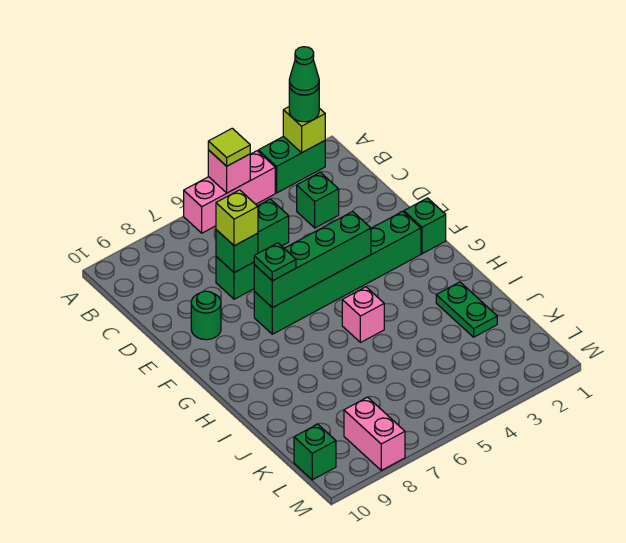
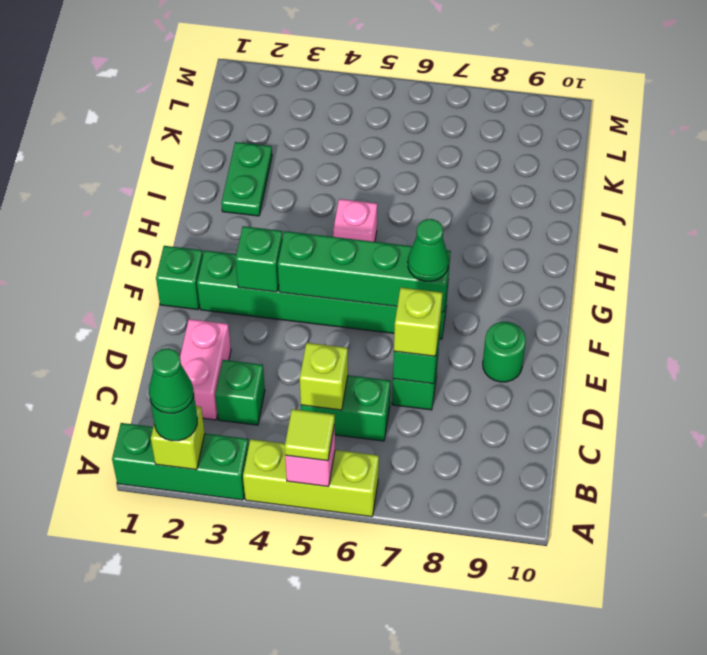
green 1x2 brick [258,136,325,193] -> green 1x3 brick [112,423,249,500]
pink 1x3 brick [184,151,275,233] -> lime 1x3 brick [243,439,379,517]
none -> lime 1x1 brick [300,343,348,410]
green 1x1 plate [254,243,296,281] -> green 1x1 cone [408,219,449,281]
pink 1x2 brick [344,397,405,470] -> pink 1x2 brick moved to [180,319,231,420]
green 1x1 brick [294,424,336,480] -> green 1x1 brick moved to [235,226,283,292]

